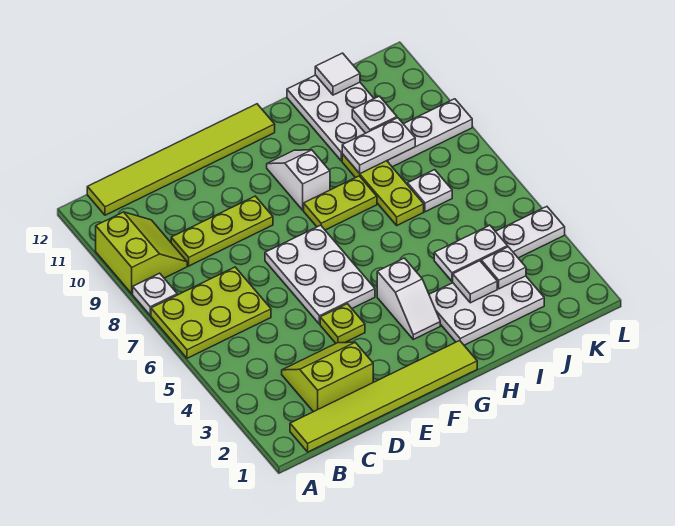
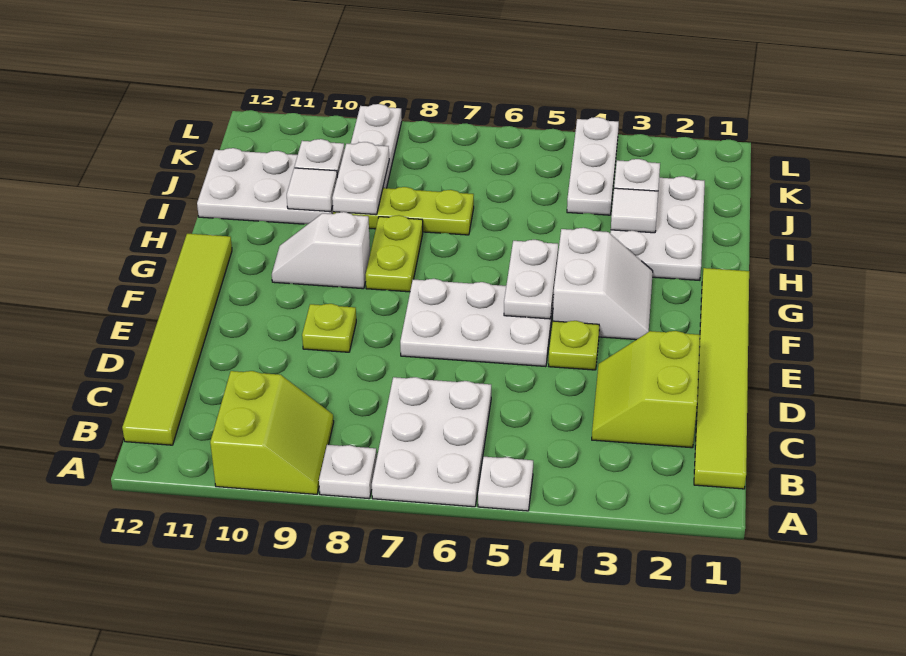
lime 2x3 plate [151,267,271,358] -> white 2x3 plate [372,377,491,507]
lime 2x2 slope [96,212,187,294] -> lime 2x2 slope turned to [210,371,334,494]
lime 1x3 plate [171,196,273,266] -> lime 1x1 plate [302,304,356,352]
white 1x2 slope [377,258,440,339] -> white 2x2 slope [553,228,653,340]
white 1x2 plate [434,225,508,281] -> white 1x2 plate moved to [504,240,558,319]
white 1x1 plate [408,170,452,212] -> white 1x1 plate moved to [478,457,533,511]
white 1x1 tile [315,53,360,95] -> white 1x1 tile moved to [287,168,337,212]

